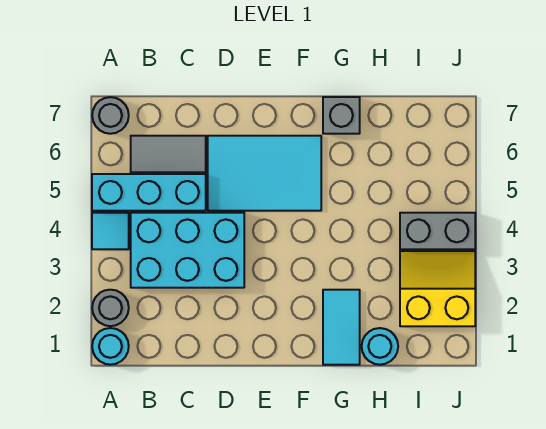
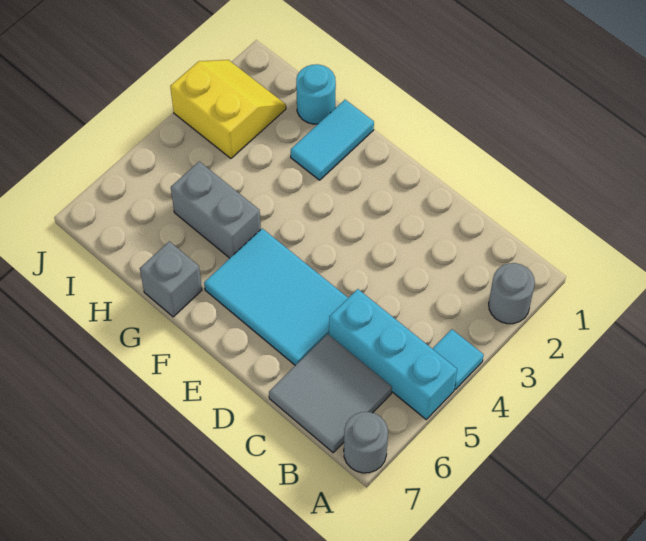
cyan 1x1 round brick [92,328,129,365] -> none
cyan 2x3 brick [131,213,244,288] -> none
grey 1x2 tile [131,136,206,172] -> grey 2x2 tile [269,334,392,453]
yellow 2x2 slope [400,251,475,326] -> yellow 2x2 slope turned to [170,60,286,158]
grey 1x2 brick [400,213,475,249] -> grey 1x2 brick moved to [171,161,261,258]

